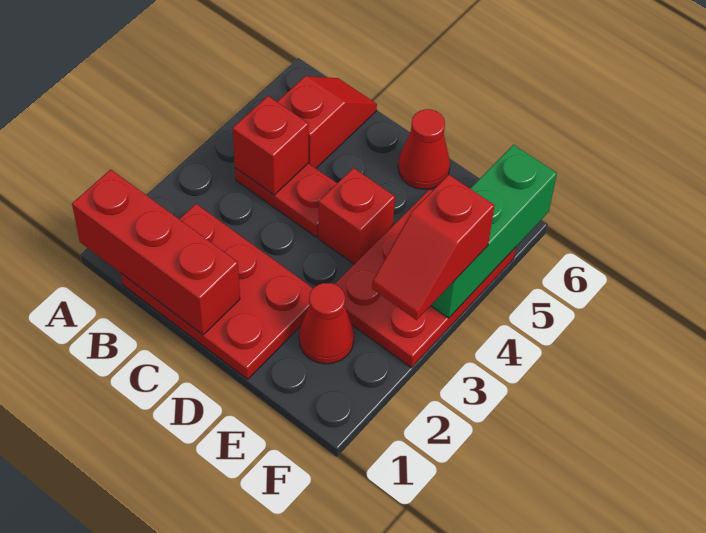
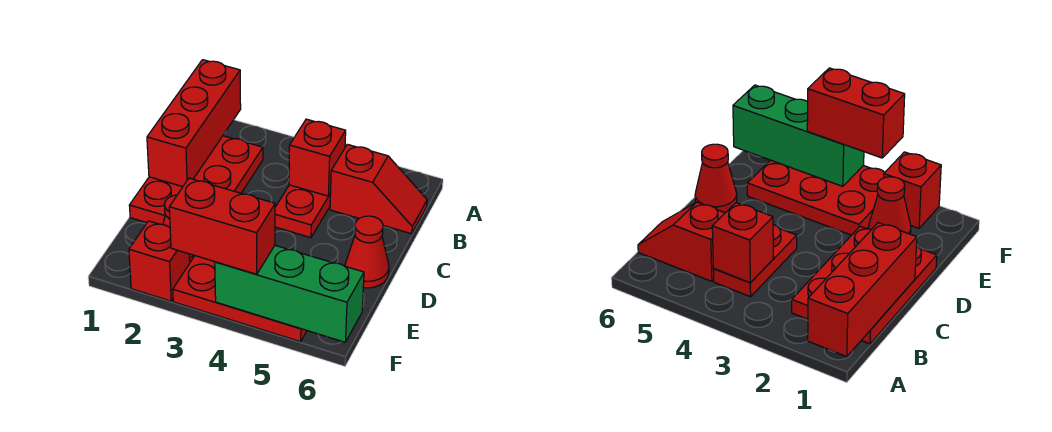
red 1x1 brick [318,168,395,264] -> red 1x1 brick moved to [129,221,190,301]
red 1x2 slope [372,175,495,320] -> red 1x2 brick [169,178,275,274]

